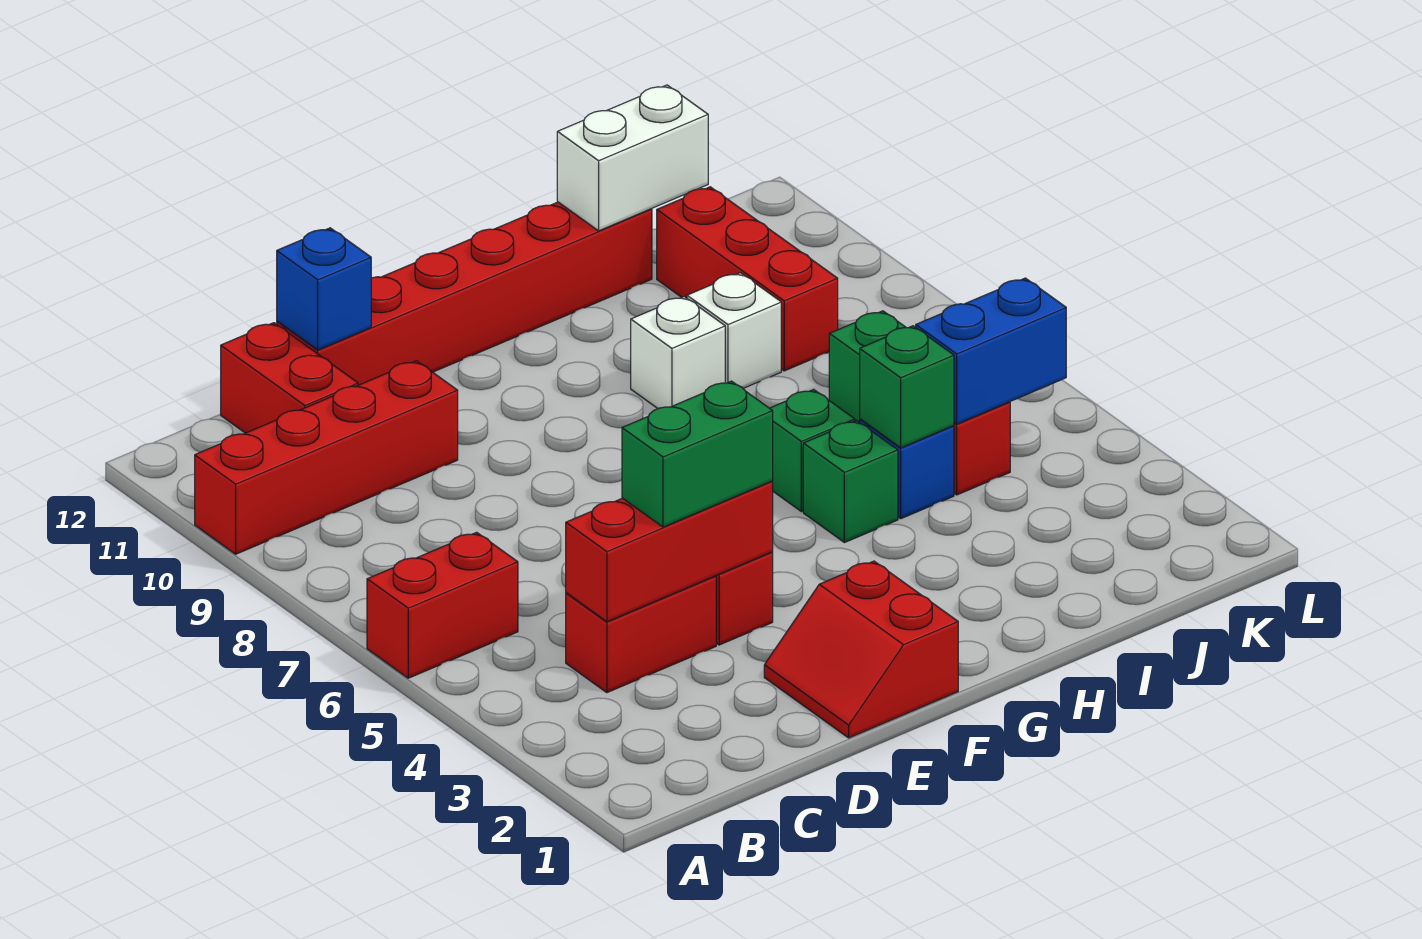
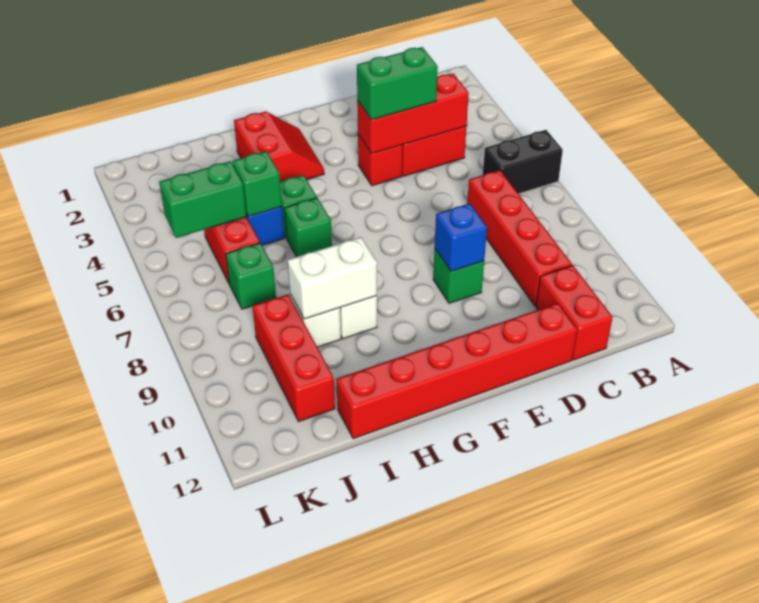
red 1x2 brick [367,532,518,678] -> black 1x2 brick [483,130,563,194]
red 1x4 brick [195,361,458,554] -> red 1x4 brick turned to [467,170,572,306]
blue 1x1 brick [277,228,371,350] -> blue 1x1 brick moved to [435,203,487,271]
red 2x2 slope [764,561,958,738] -> red 2x2 slope moved to [234,111,324,182]
none -> green 1x1 brick [433,249,484,303]
white 1x2 brick [557,85,708,231] -> white 1x2 brick moved to [288,237,377,319]
blue 1x2 brick [916,278,1066,424] -> green 1x2 brick [159,161,246,238]

